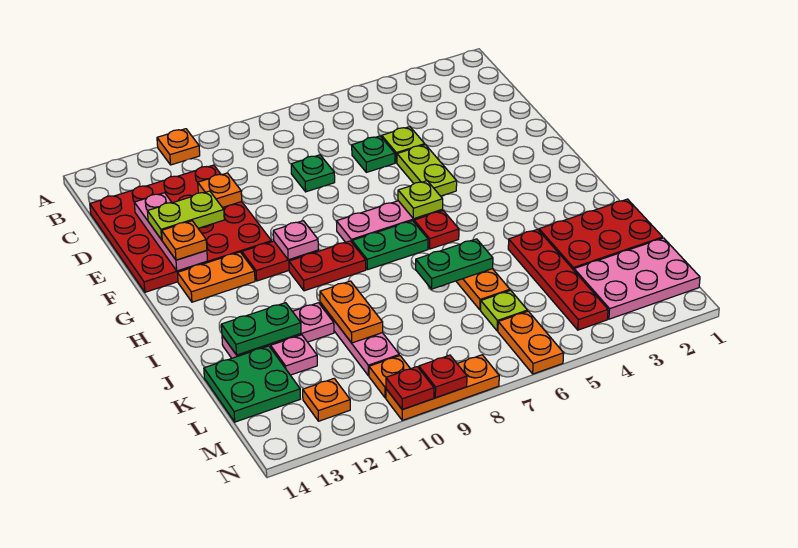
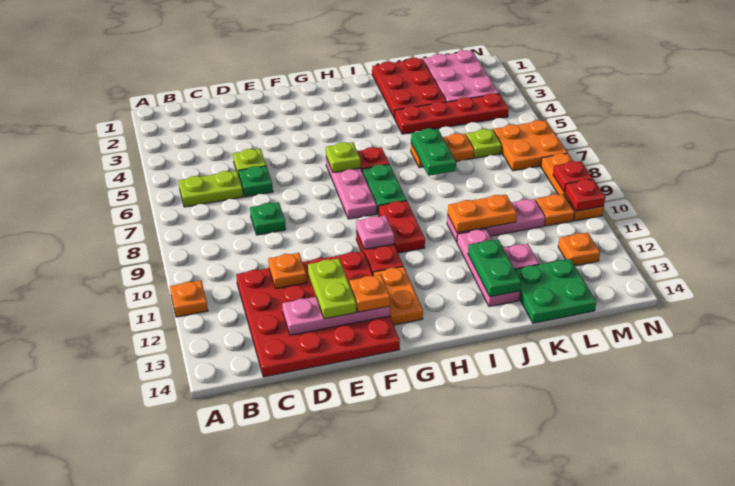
lime 1x2 plate [397,145,457,196] -> lime 1x2 plate moved to [179,171,243,207]
orange 1x2 plate [498,311,564,374] -> orange 2x2 plate [493,120,567,171]

